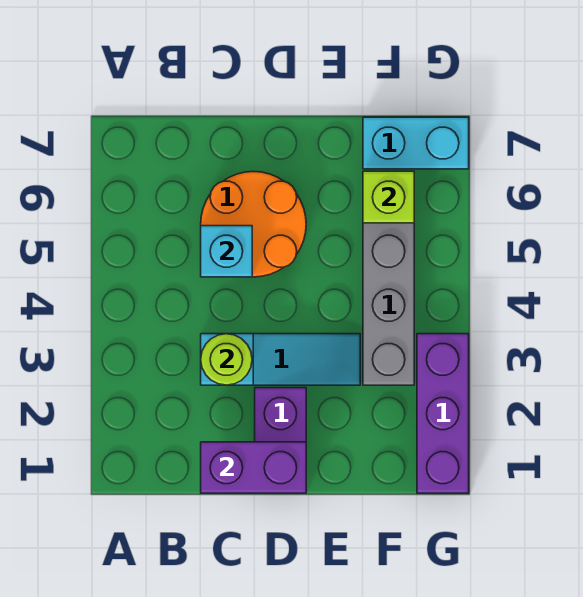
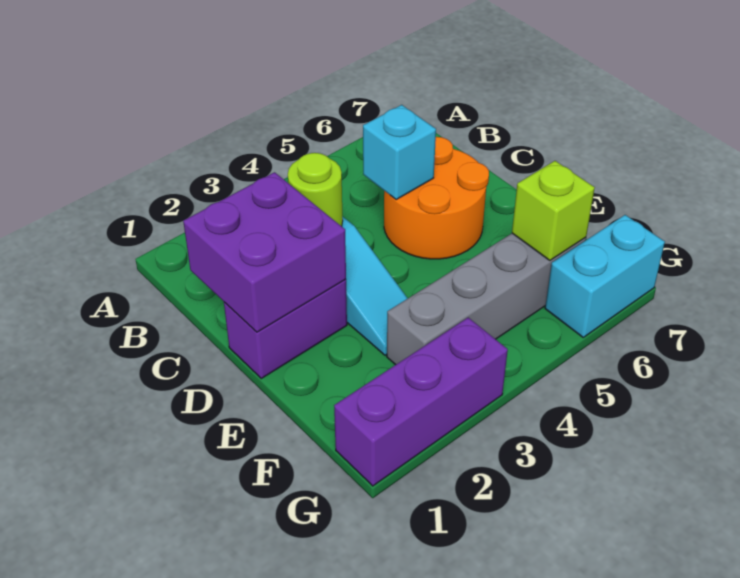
purple 1x2 brick [201,442,306,493] -> purple 2x2 brick [183,172,346,332]
cyan 1x2 brick [363,117,469,169] -> cyan 1x2 brick turned to [545,215,665,337]

